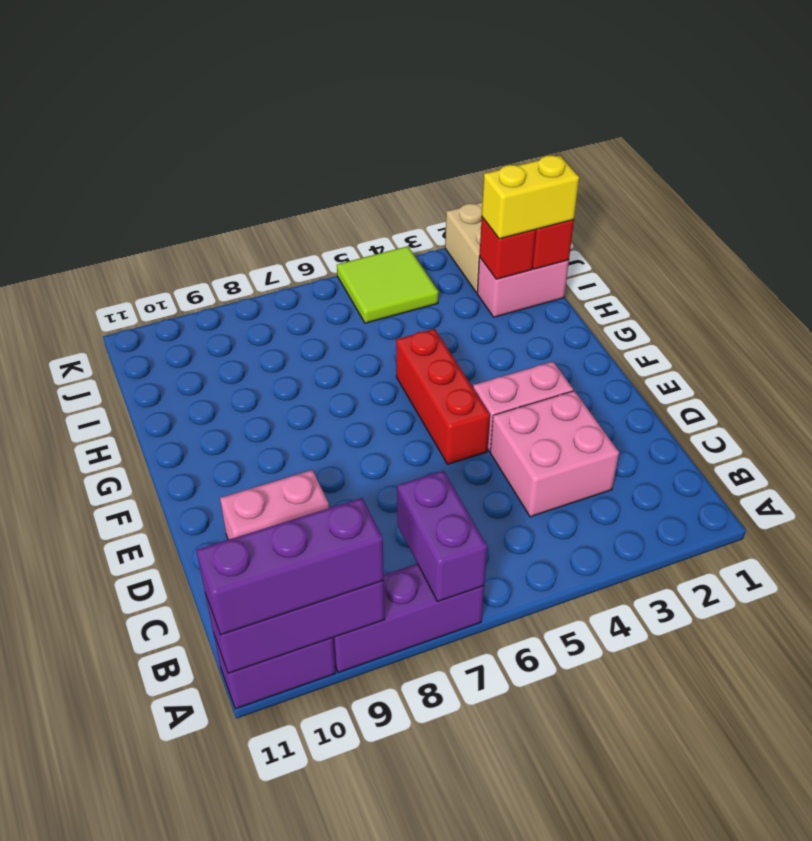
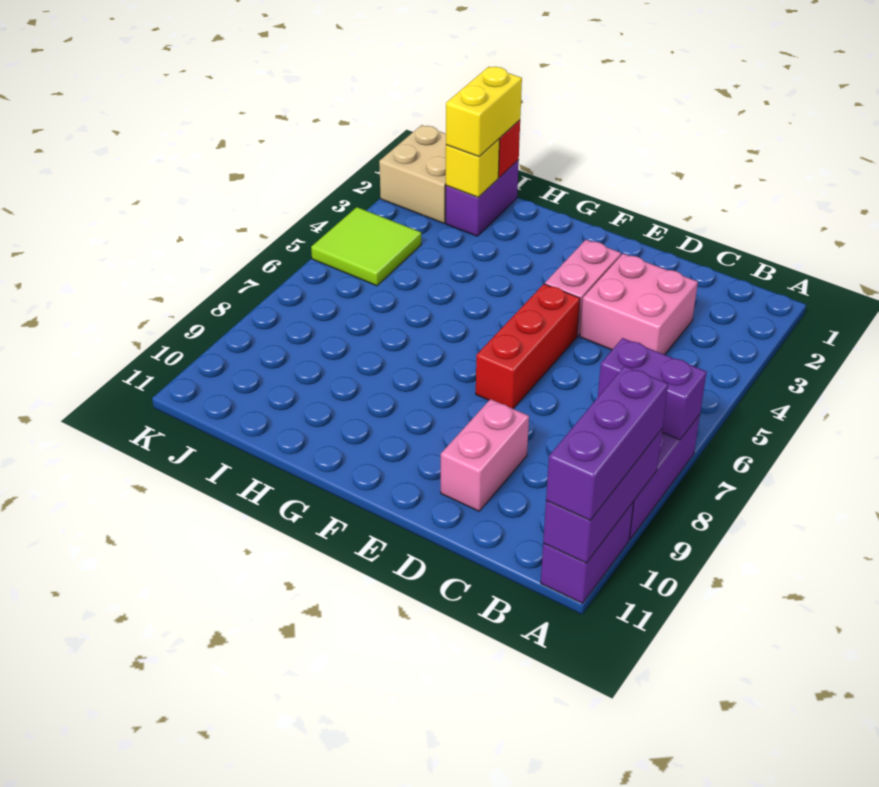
red 1x3 brick [396,329,490,464] -> red 1x3 brick turned to [476,284,580,409]
pink 1x2 brick [477,257,569,317] -> purple 1x2 brick [446,160,519,236]
red 1x1 brick [479,217,536,279] -> yellow 1x1 brick [446,139,499,197]

